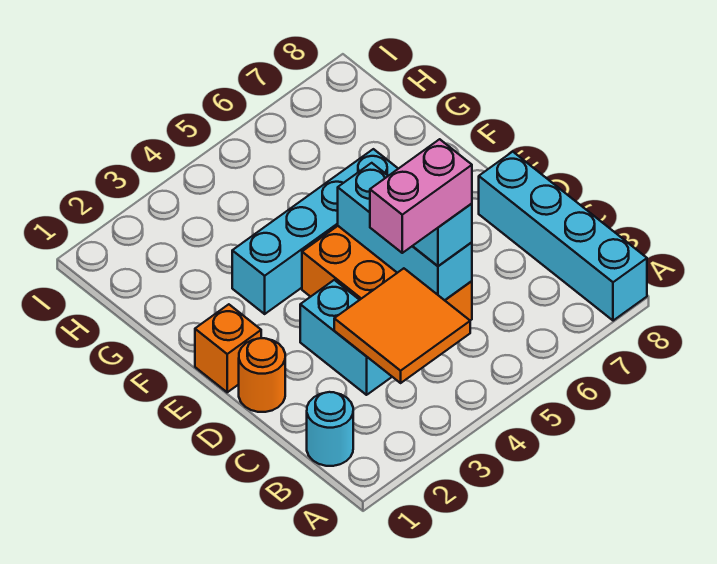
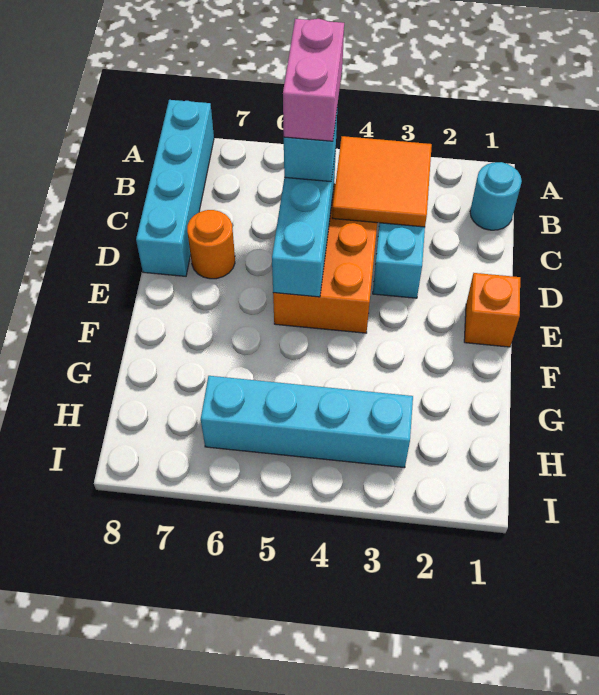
pink 1x2 brick [370,139,472,253] -> pink 1x2 brick turned to [283,19,344,141]
orange 1x1 round brick [239,338,285,412] -> orange 1x1 round brick moved to [187,210,235,279]
cyan 1x4 brick [232,149,398,314] -> cyan 1x4 brick moved to [201,376,413,468]

